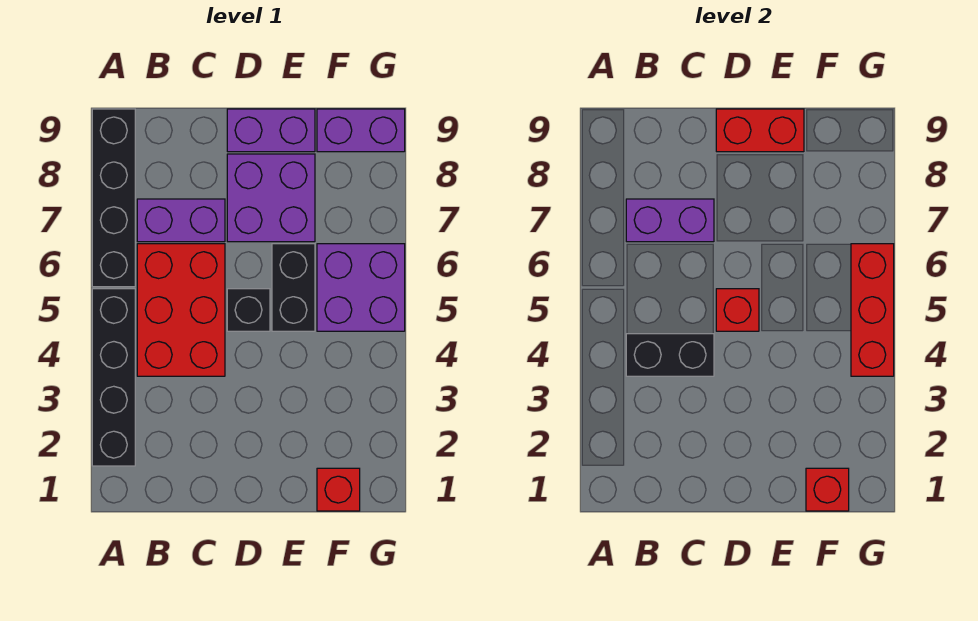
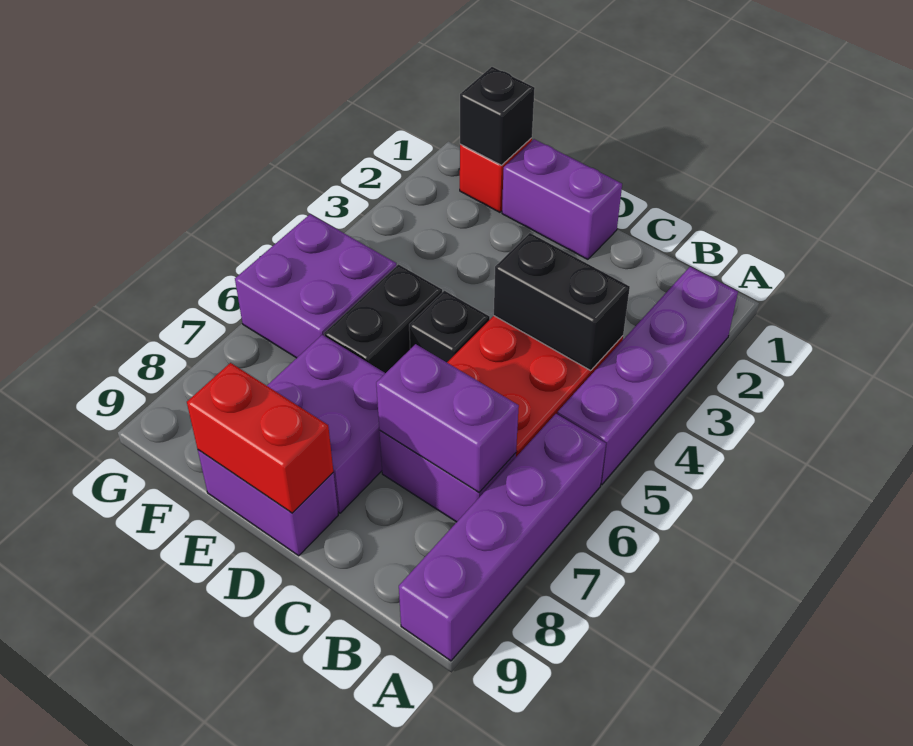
black 1x4 brick [92,289,135,466] -> purple 1x4 brick [557,267,738,485]
black 1x4 brick [92,109,135,287] -> purple 1x4 brick [399,414,606,661]
red 1x1 brick [716,289,759,331] -> none
red 1x1 brick [806,468,849,511] -> black 1x1 brick [460,67,535,165]
purple 1x2 brick [317,109,405,152] -> purple 1x2 brick moved to [502,139,622,259]
red 1x3 brick [851,244,894,376] -> none

